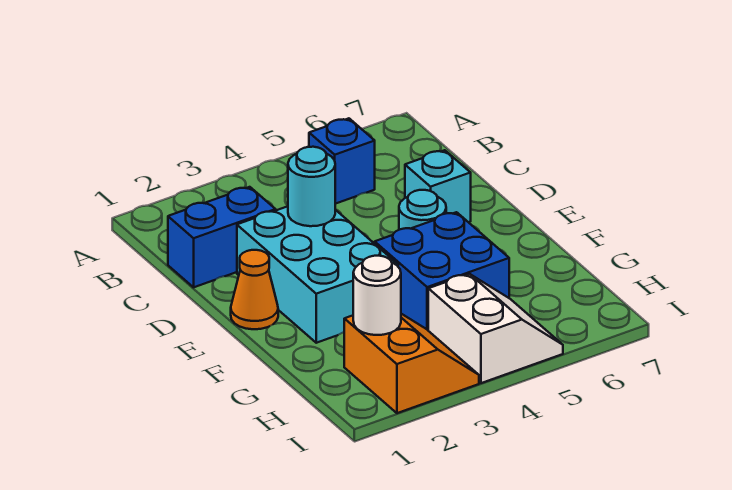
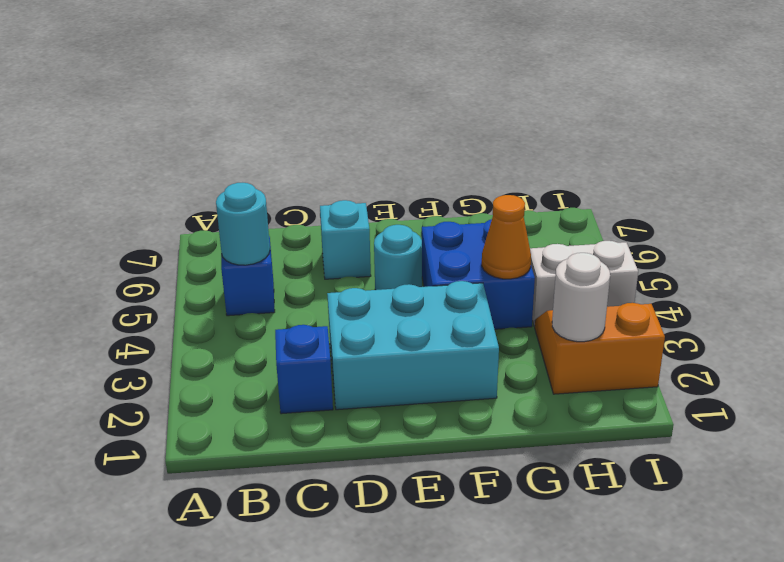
blue 1x2 brick [168,187,276,287] -> blue 1x1 brick [275,325,333,414]
cyan 1x1 round brick [288,147,335,226] -> cyan 1x1 round brick moved to [216,183,270,265]
orange 1x1 cone [231,250,278,329] -> orange 1x1 cone moved to [482,195,531,279]

